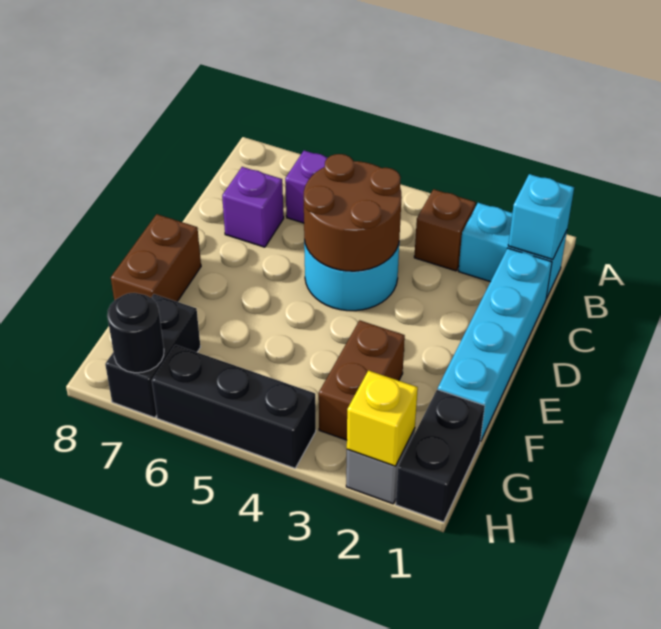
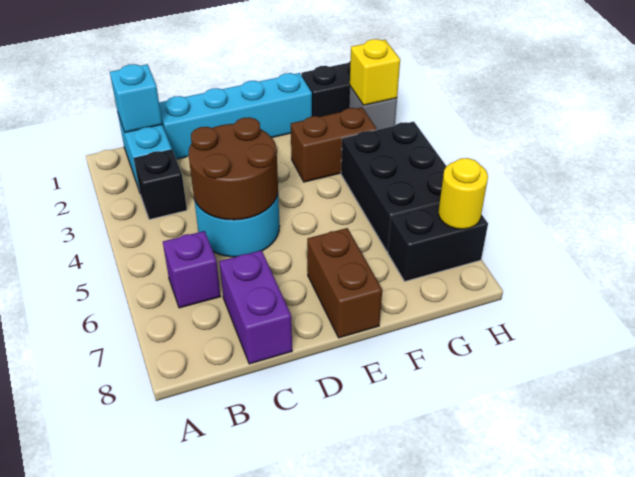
brown 1x1 brick [414,189,476,271] -> black 1x1 brick [134,150,187,220]
purple 1x1 brick [222,167,284,247] -> purple 1x2 brick [219,250,292,364]
brown 1x2 brick [111,214,201,302] -> brown 1x2 brick turned to [307,228,382,338]
black 1x3 brick [152,345,316,468] -> black 2x3 brick [341,122,446,252]
black 1x1 round brick [107,293,164,373] -> yellow 1x1 round brick [438,158,488,229]

